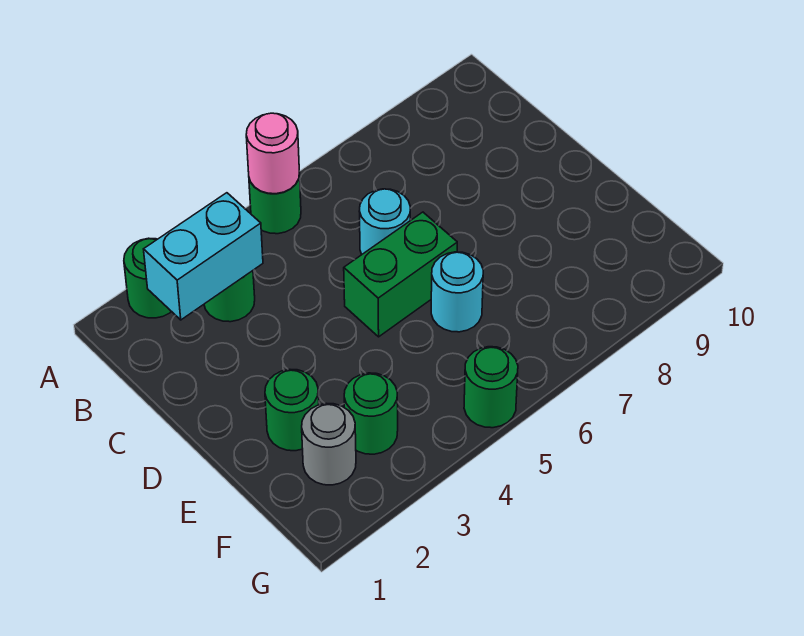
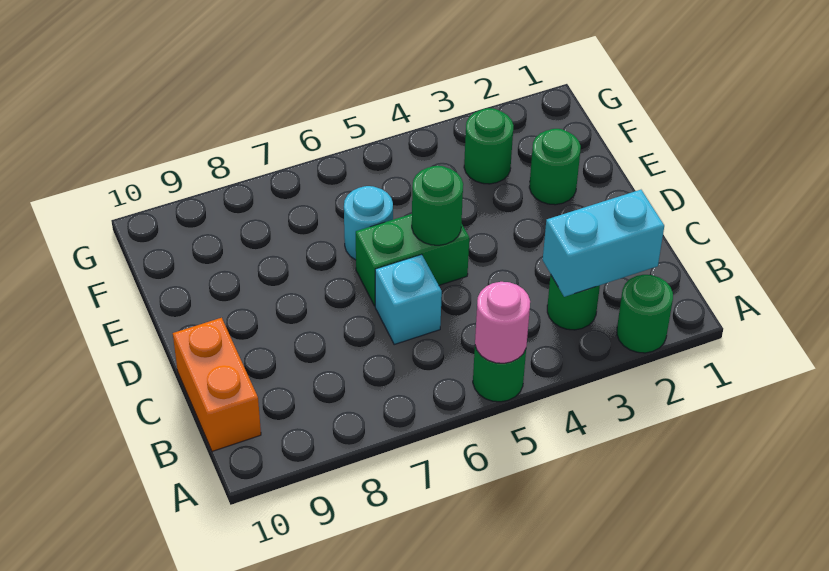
none -> orange 1x2 brick [173,318,261,451]
cyan 1x1 round brick [359,189,410,254] -> cyan 1x1 brick [375,254,442,344]
grey 1x1 round brick [302,403,356,485] -> none
green 1x1 round brick [464,347,518,428] -> green 1x1 round brick moved to [412,166,463,245]

